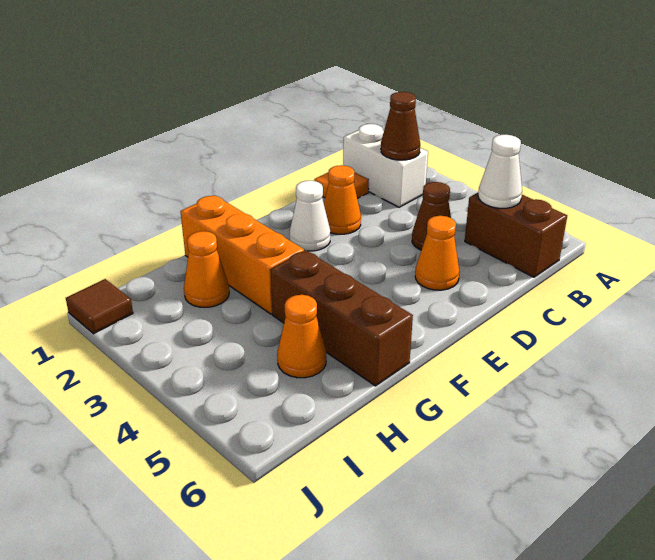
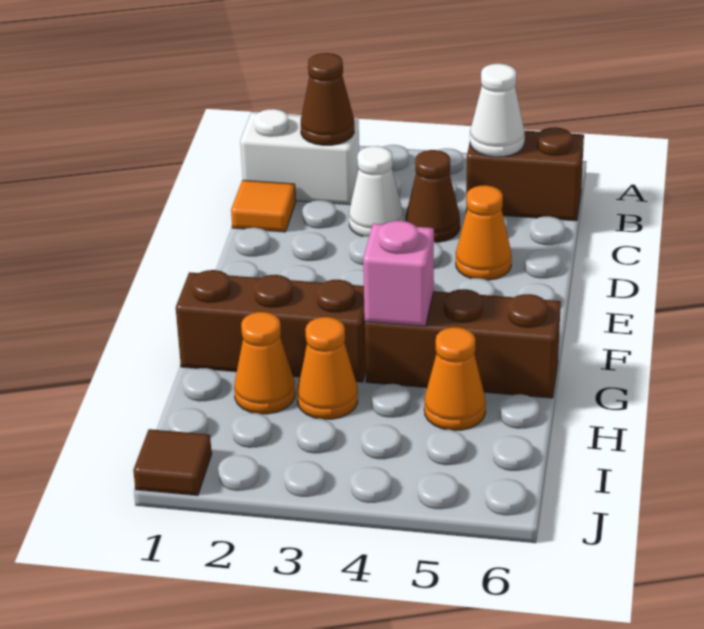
orange 1x1 cone [324,165,361,234] -> orange 1x1 cone moved to [297,317,358,419]
white 1x1 cone [289,181,330,251] -> white 1x1 cone moved to [349,146,403,237]
orange 1x3 brick [180,195,304,314] -> brown 1x3 brick [176,270,366,382]
none -> pink 1x1 brick [363,221,434,326]

